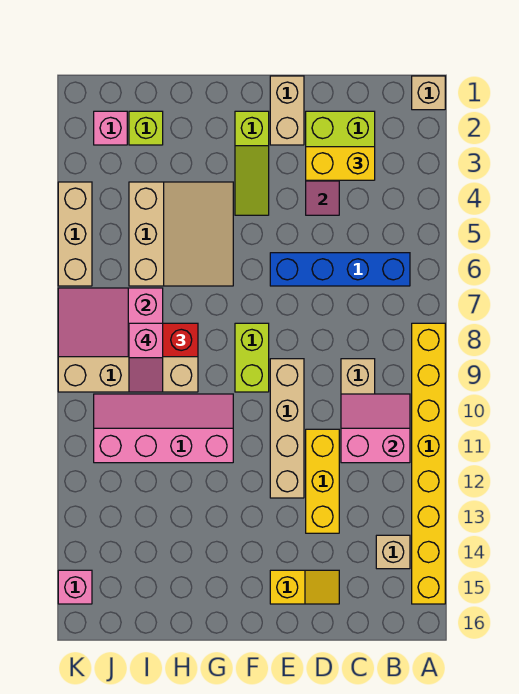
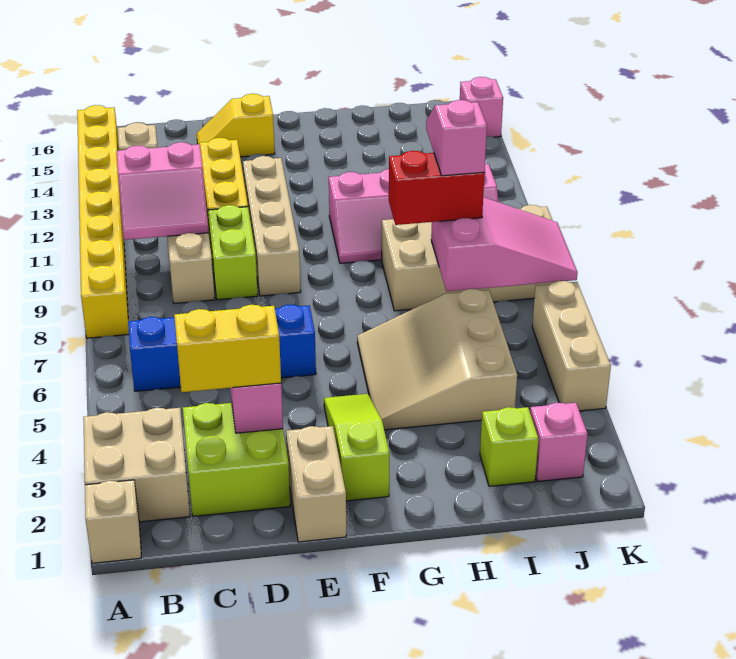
none -> tan 2x2 brick [83,408,190,522]
lime 1x2 brick [235,323,269,392] -> lime 1x2 brick moved to [208,205,258,300]

